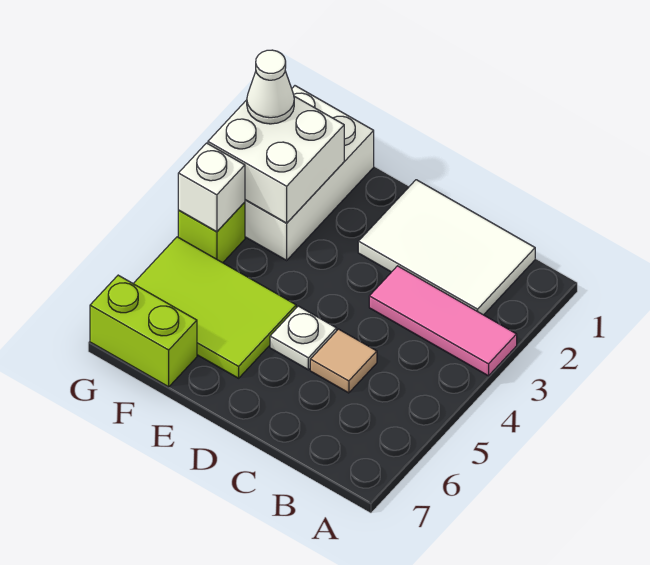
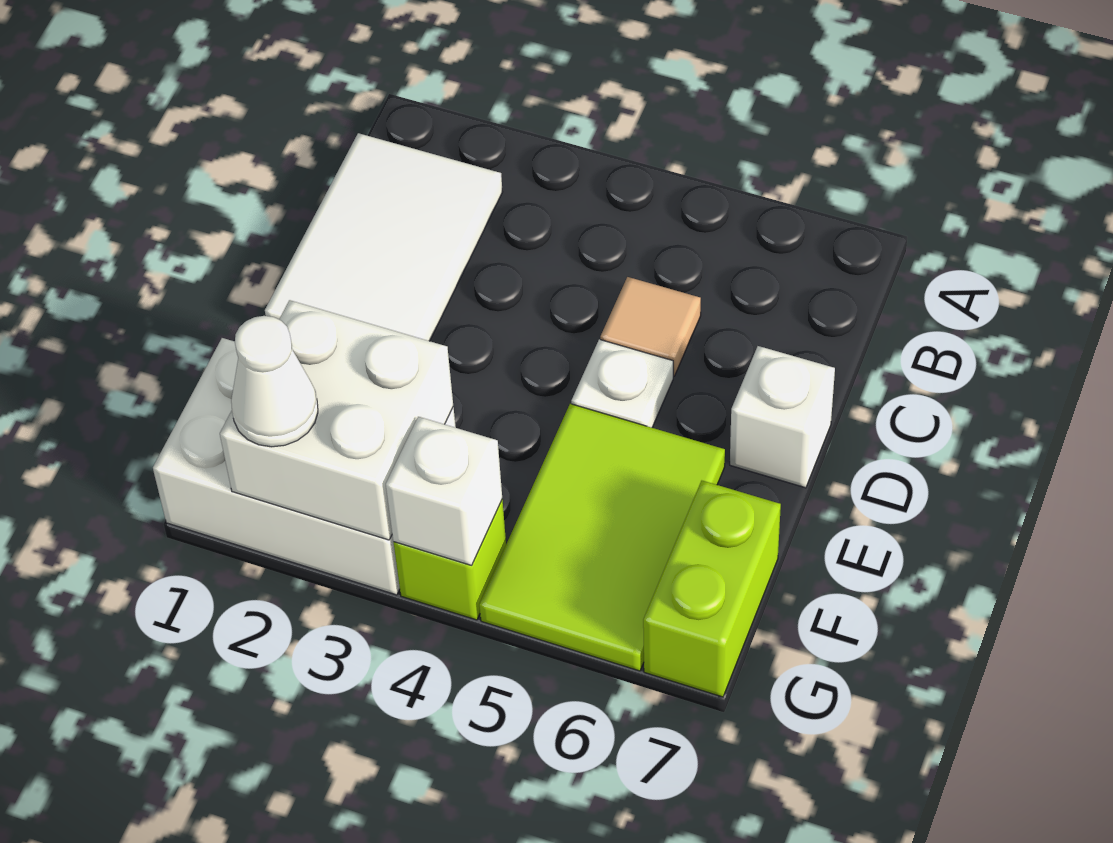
pink 1x3 tile [369,266,517,376] -> none
none -> white 1x1 brick [730,346,835,488]

